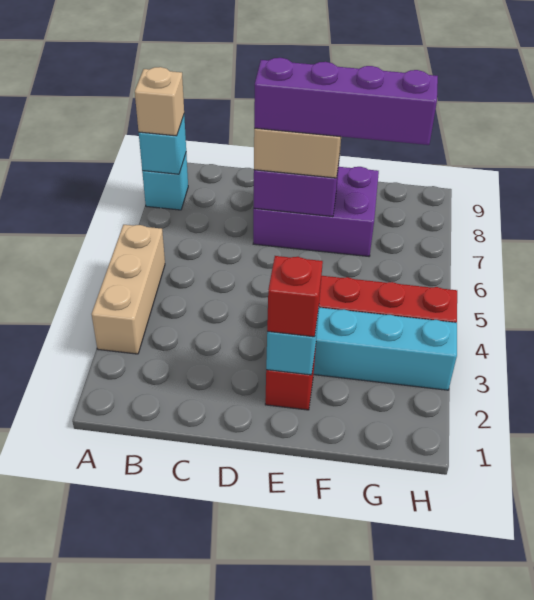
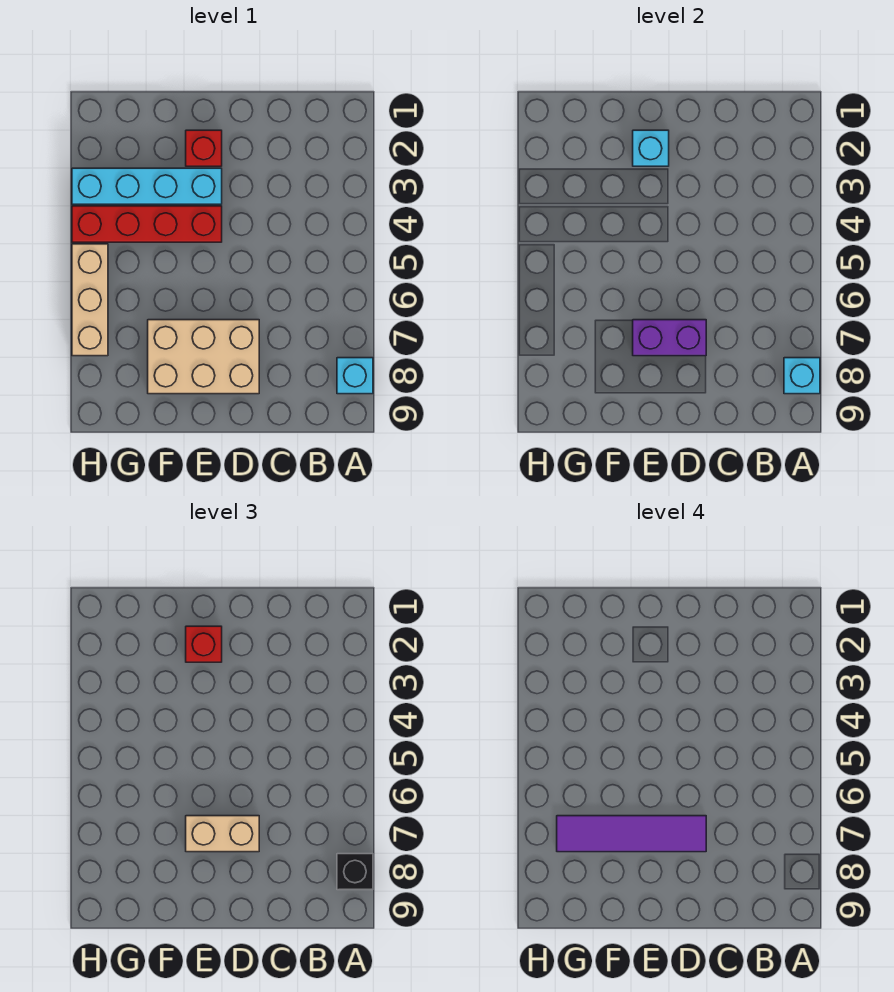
tan 1x3 brick [92,225,165,354] -> tan 1x3 brick moved to [72,244,108,356]
tan 1x1 brick [135,67,184,136] -> black 1x1 brick [337,854,373,890]
purple 2x3 brick [253,167,379,256] -> tan 2x3 brick [148,320,259,394]
purple 1x4 brick [254,58,438,145] -> purple 1x4 tile [557,816,706,852]

